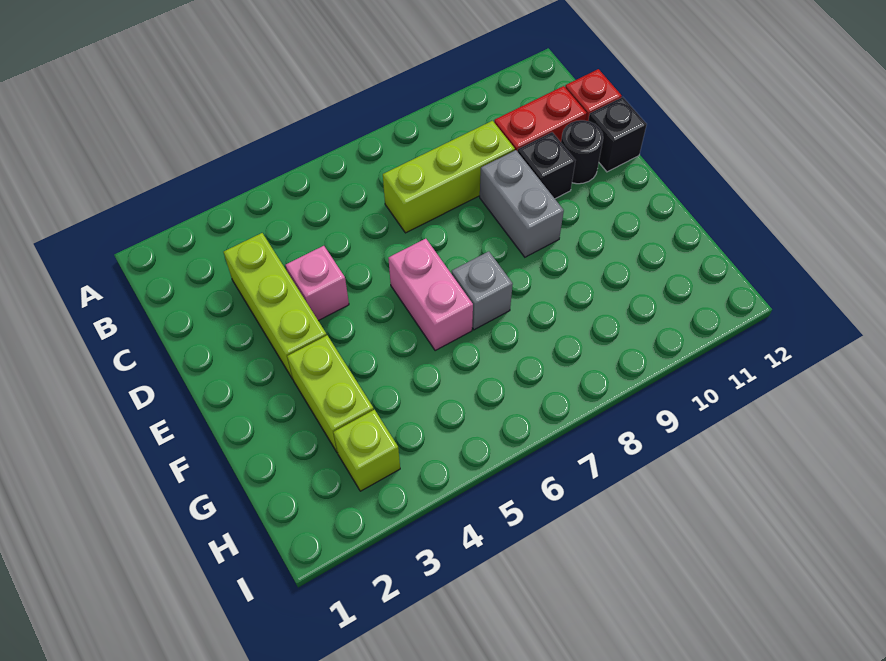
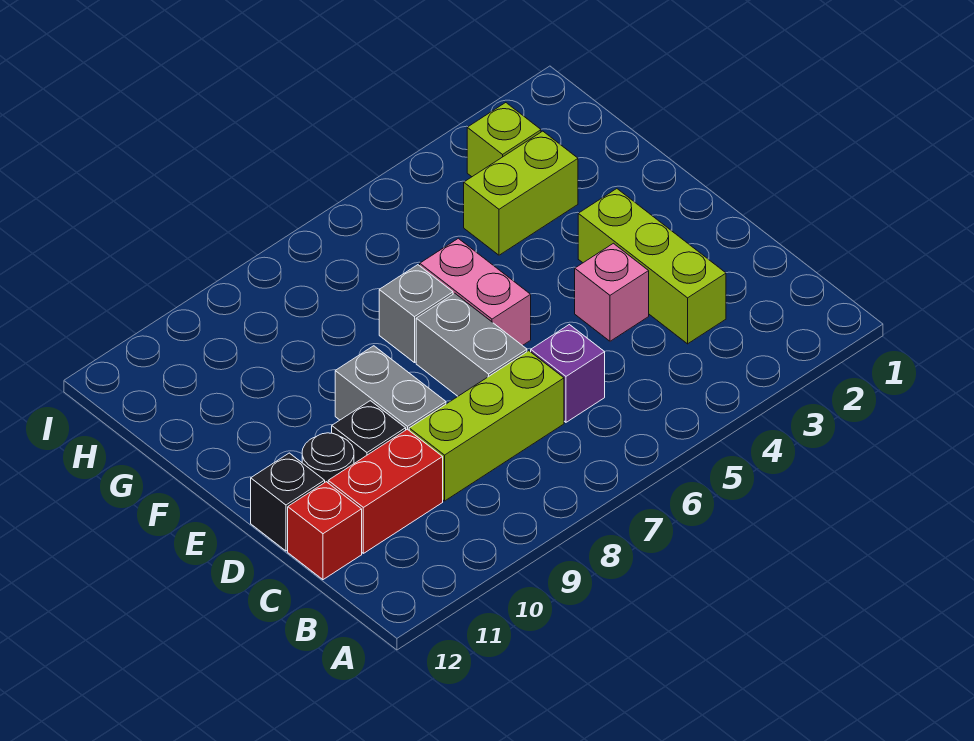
none -> purple 1x1 brick [531,325,605,422]
none -> grey 1x2 brick [416,293,527,396]
lime 1x2 brick [287,335,374,453] -> lime 1x2 brick turned to [464,131,578,255]

